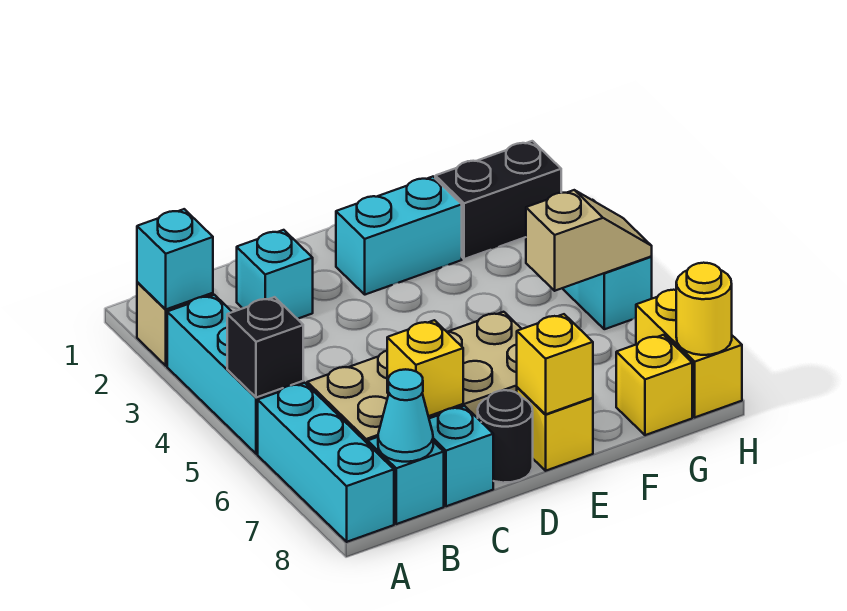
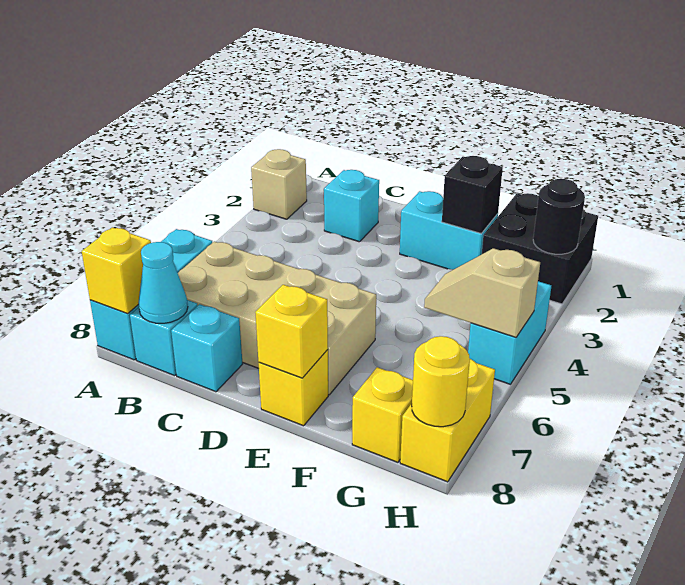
cyan 1x1 brick [137,209,213,309] -> none
cyan 1x3 brick [167,295,303,454] -> none
black 1x1 brick [227,297,303,398] -> black 1x1 brick moved to [442,156,503,233]
yellow 1x1 brick [387,320,463,416] -> yellow 1x1 brick moved to [82,227,151,314]
black 1x1 round brick [478,390,533,483] -> black 1x1 round brick moved to [533,179,585,254]
black 1x2 brick [435,141,561,259] -> black 2x2 brick [482,193,598,304]
tan 1x2 slope [526,190,652,291] -> tan 1x2 slope turned to [424,248,540,337]

